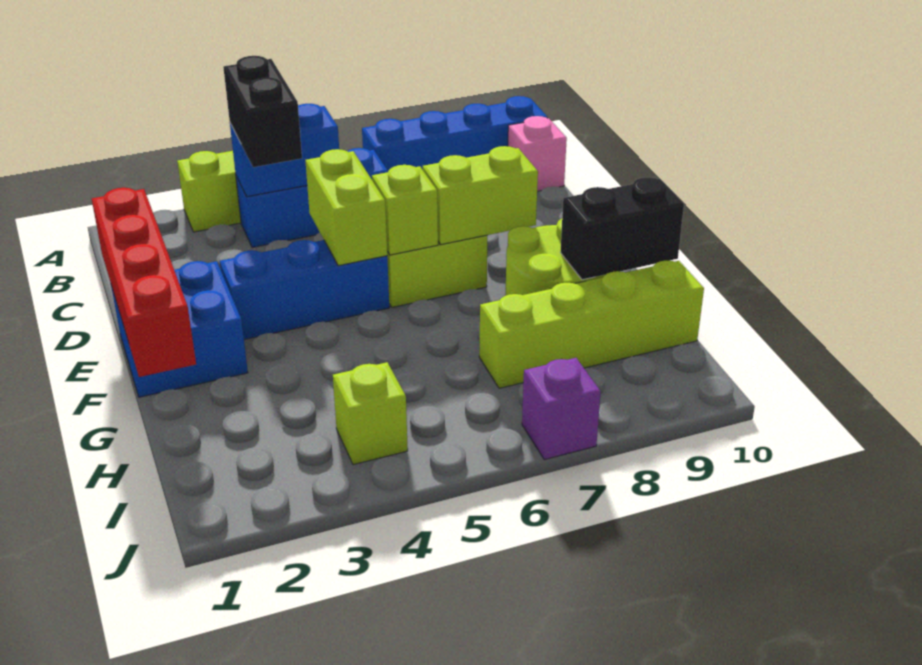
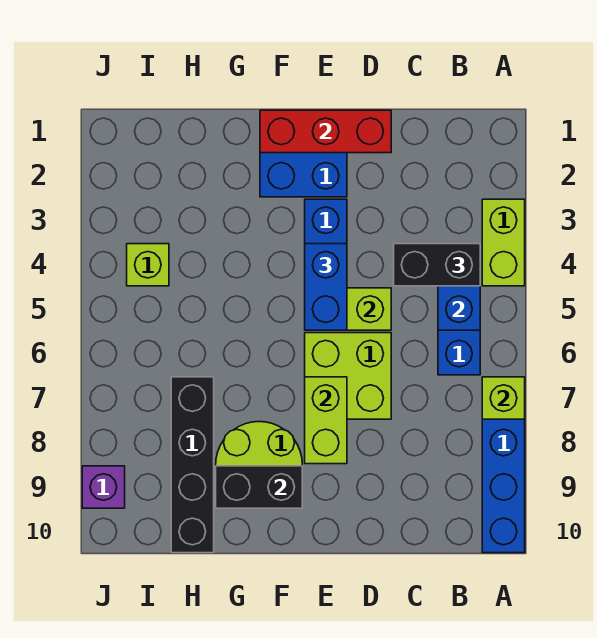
pink 1x1 brick [508,116,567,191] -> none
red 1x4 brick [92,188,196,377] -> red 1x3 brick [260,110,391,153]
none -> blue 1x2 brick [305,244,347,330]
lime 1x1 brick [372,165,438,255] -> lime 1x1 brick moved to [482,377,525,419]
black 1x2 brick [560,177,684,280] -> black 1x2 brick turned to [216,466,302,508]
lime 1x4 brick [479,261,704,388] -> black 1x4 brick [171,377,214,553]
purple 1x1 brick [522,358,601,460] -> purple 1x1 brick moved to [82,466,125,508]

